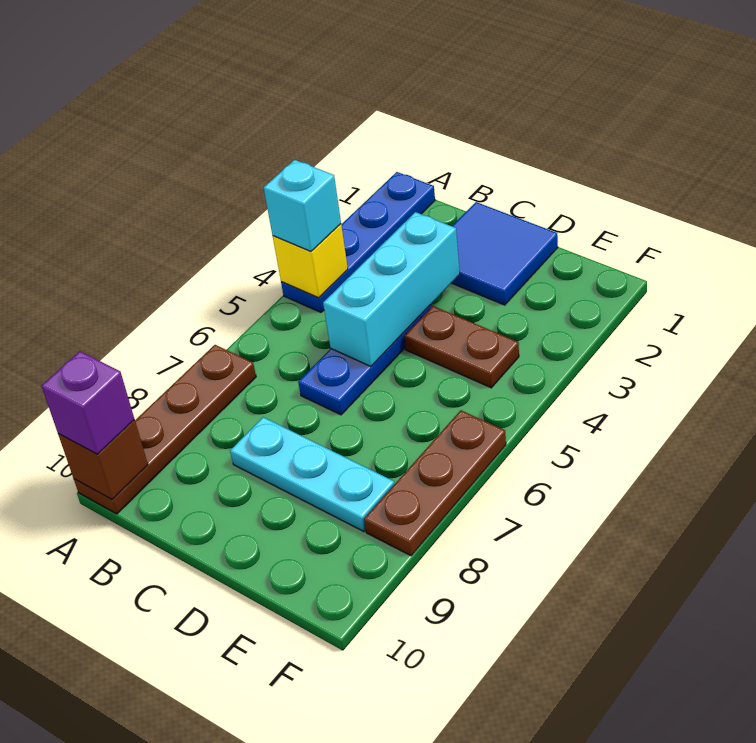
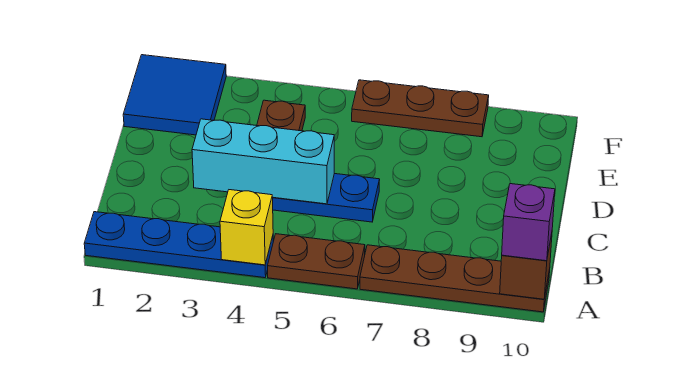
cyan 1x1 brick [264,160,341,251] -> none
none -> brown 1x2 plate [268,234,365,289]
blue 2x2 tile [452,202,558,305] -> blue 2x2 tile moved to [123,55,226,135]
cyan 1x3 plate [230,417,394,532] -> none

